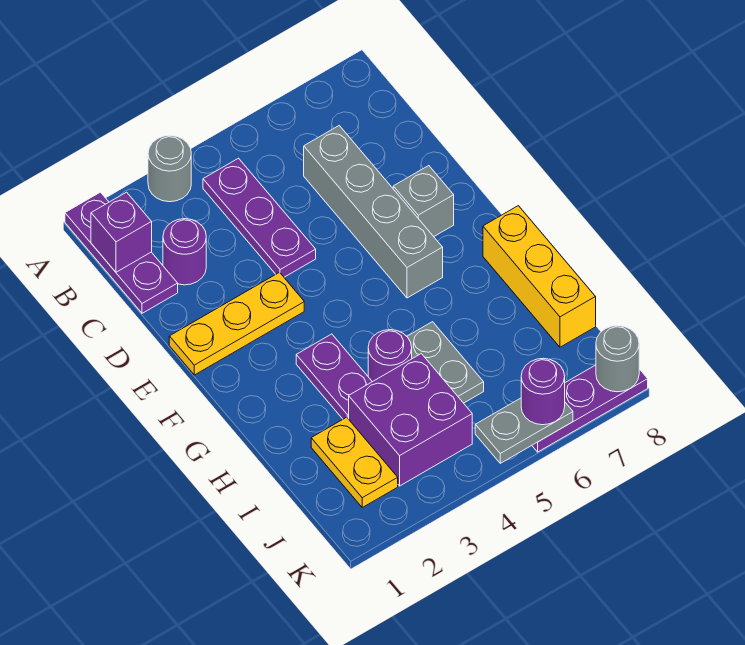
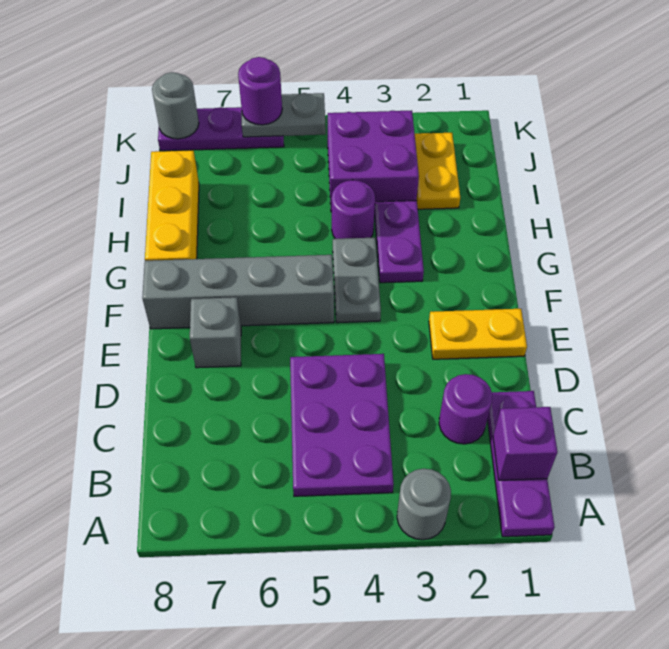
purple 1x3 plate [203,158,316,277] -> purple 2x3 plate [290,354,394,496]
grey 1x4 brick [304,126,443,298] -> grey 1x4 brick turned to [142,255,334,329]
yellow 1x3 plate [169,272,304,375] -> yellow 1x2 plate [429,309,527,359]
grey 1x2 plate [407,322,484,403] -> grey 1x2 plate moved to [333,238,381,323]

